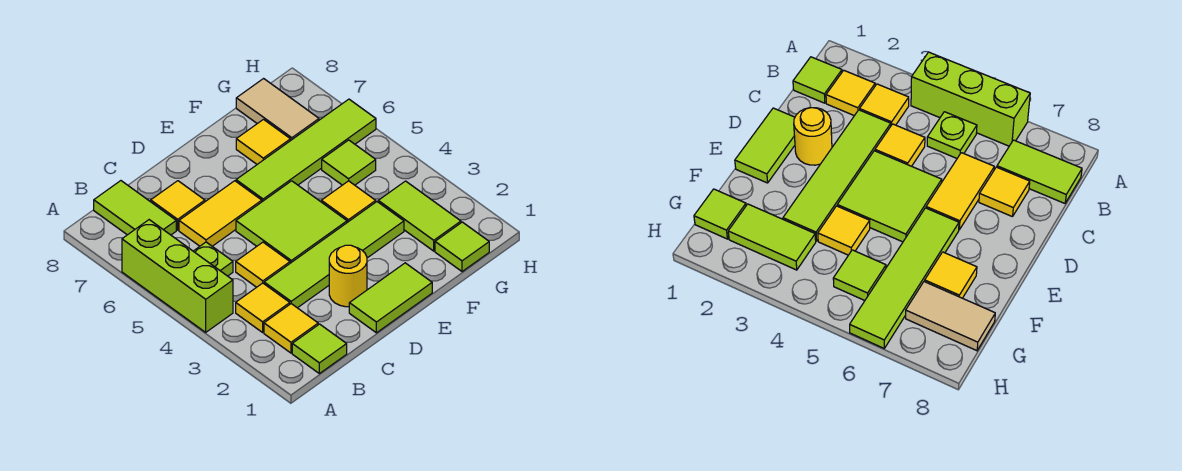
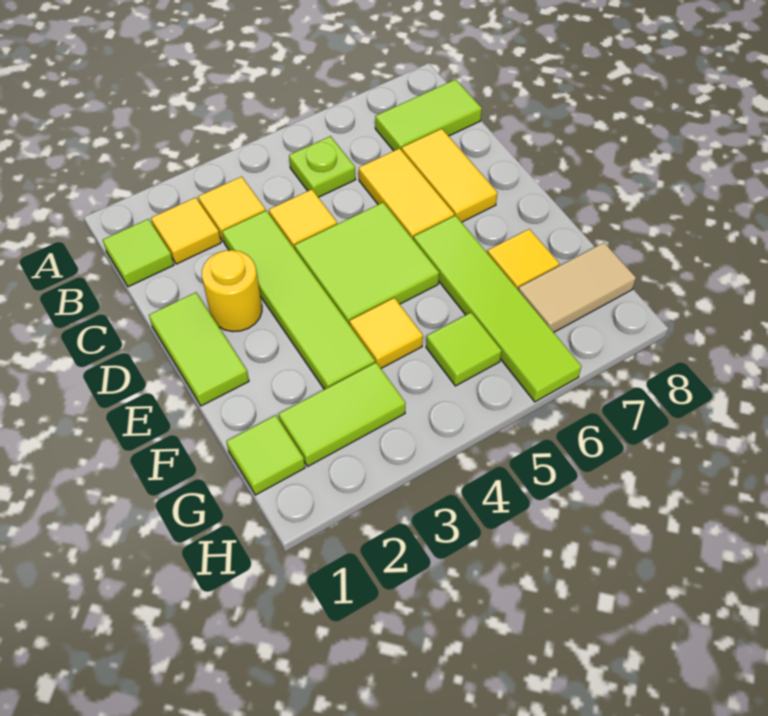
lime 1x3 brick [122,220,233,332] -> none
yellow 1x1 tile [151,181,205,230] -> yellow 1x2 tile [402,129,497,222]

